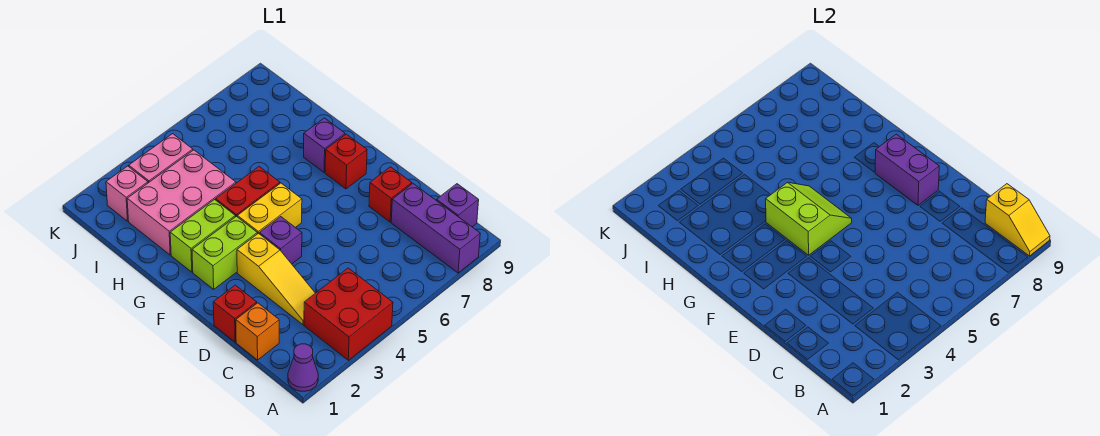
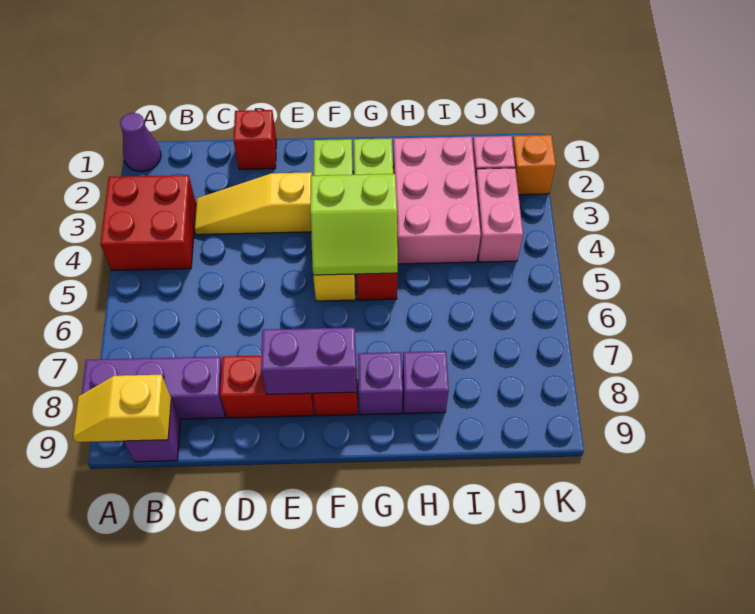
orange 1x1 brick [236,303,279,360] -> orange 1x1 brick moved to [513,135,556,195]
red 1x1 brick [369,167,412,222] -> red 1x2 brick [220,356,313,418]
purple 1x1 brick [259,217,302,264] -> purple 1x1 brick moved to [402,351,449,414]

